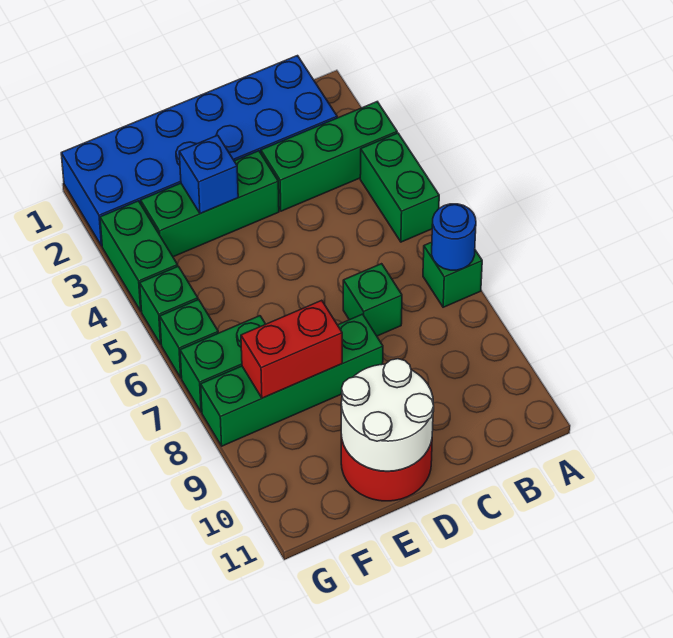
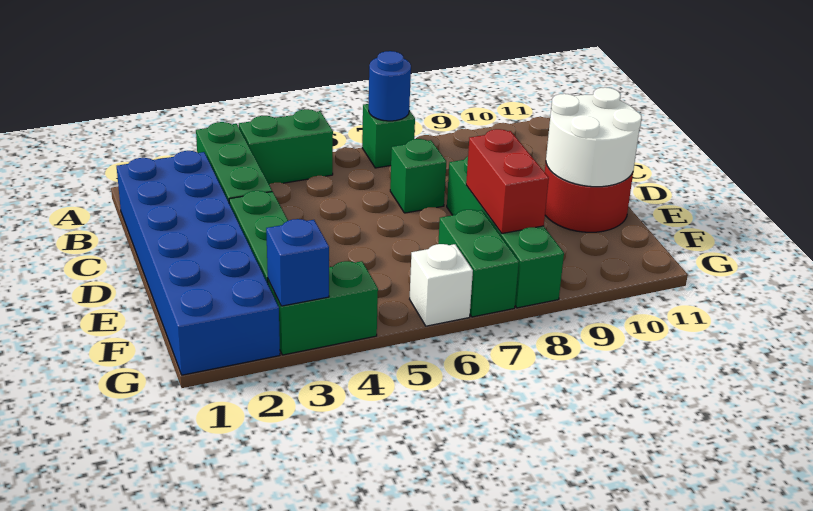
blue 1x1 brick [179,135,238,214] -> blue 1x1 brick moved to [266,219,329,306]
green 1x1 brick [140,266,198,344] -> none
green 1x1 brick [160,300,218,378] -> white 1x1 brick [410,244,473,326]

